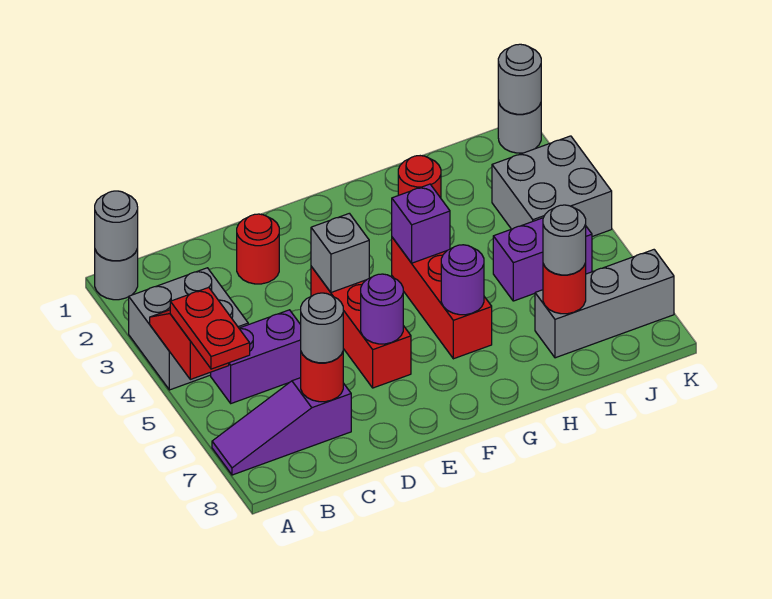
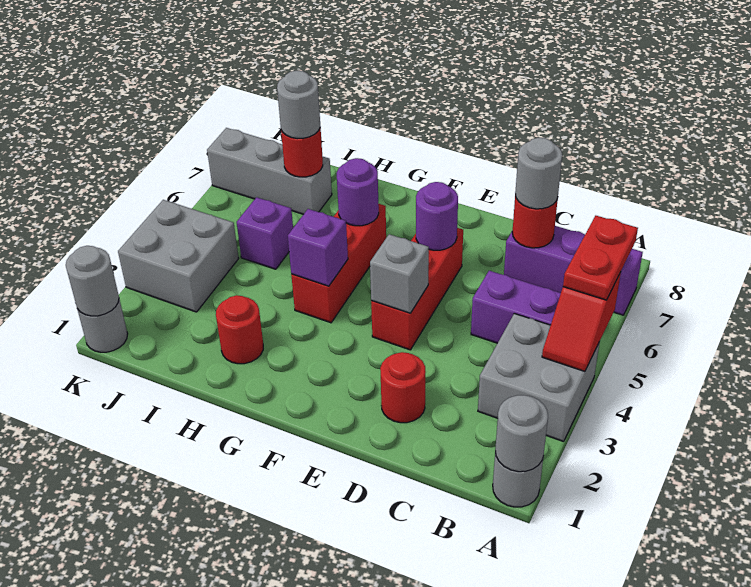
purple 1x3 slope [212,378,351,475] -> purple 1x3 brick [504,226,643,315]
purple 1x2 brick [493,218,592,301] -> purple 1x1 brick [237,197,293,269]

